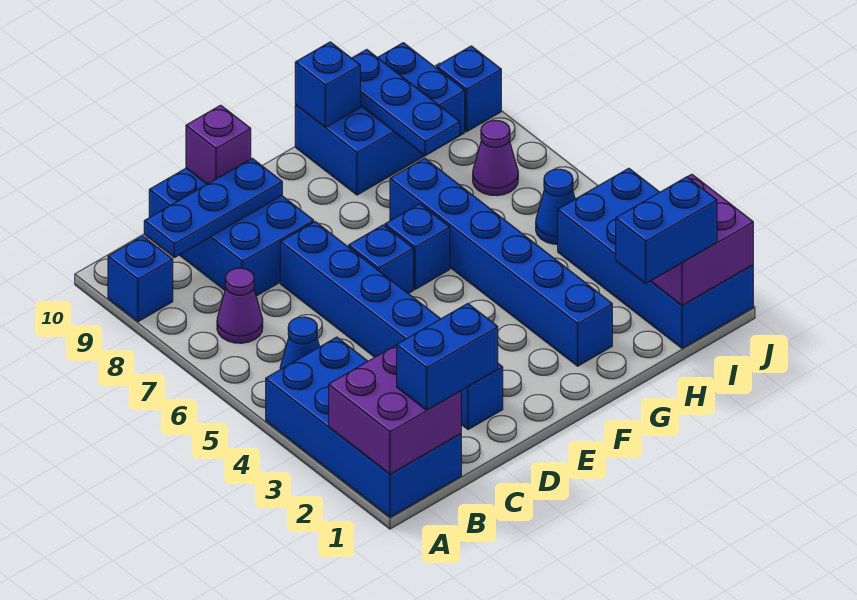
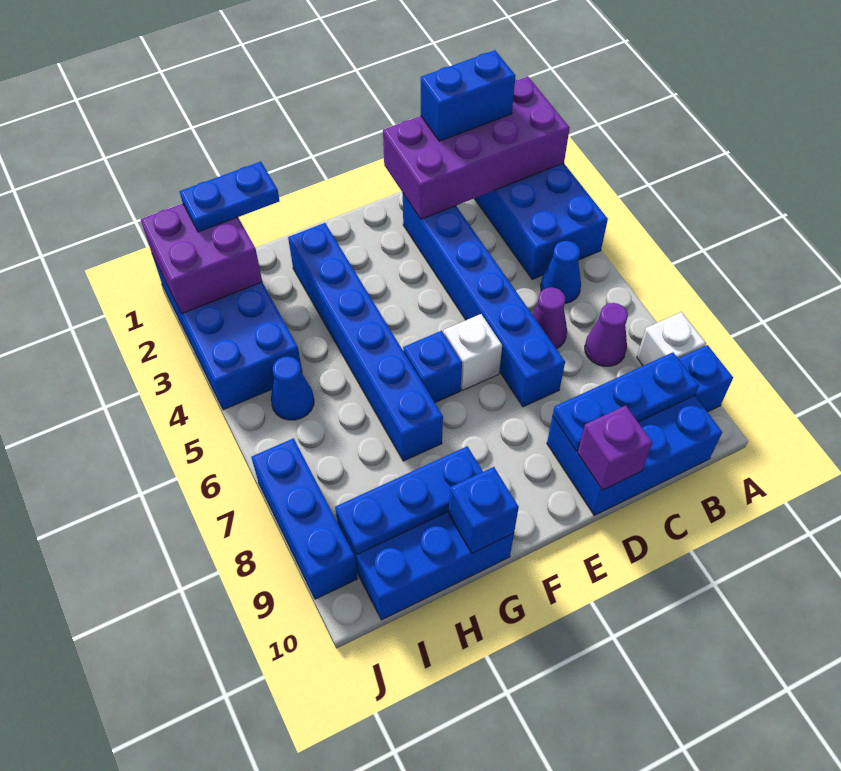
purple 2x2 brick [329,345,461,474] -> purple 2x4 brick [383,76,570,219]
none -> white 1x1 brick [637,312,706,366]
blue 2x3 brick [149,168,314,296] -> blue 2x3 brick turned to [547,396,722,515]
blue 1x1 brick [349,225,413,293] -> white 1x1 brick [444,314,502,390]
blue 1x2 brick [616,177,717,283] -> blue 1x2 plate [180,162,279,232]
blue 1x3 plate [352,50,460,155] -> blue 1x3 plate turned to [335,446,483,554]
purple 1x1 cone [473,121,518,196] -> purple 1x1 cone moved to [532,287,567,349]
blue 1x1 brick [437,46,501,132] -> blue 1x3 brick [251,438,358,599]

